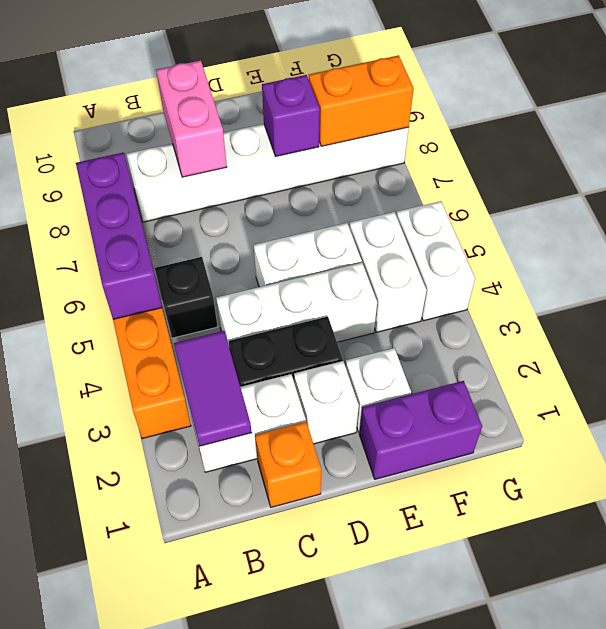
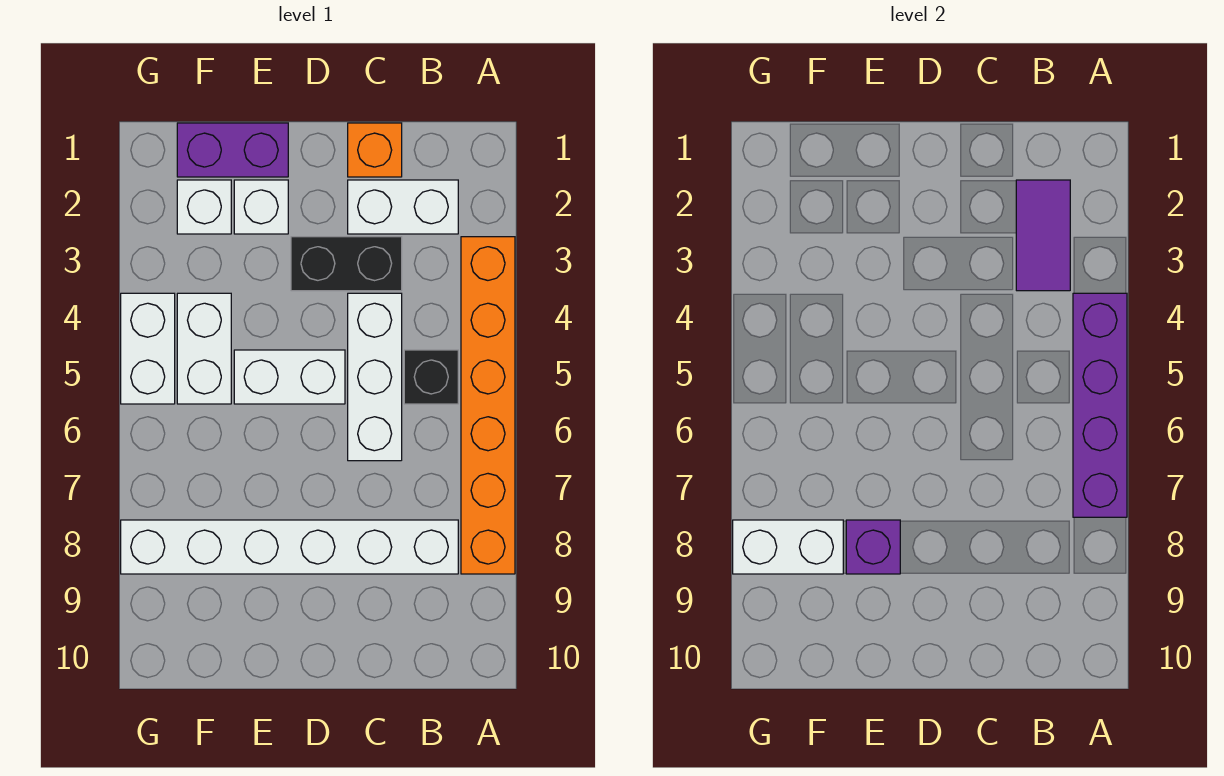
purple 1x3 brick [76,152,162,319] -> purple 1x4 brick [1073,293,1127,517]
white 1x3 brick [216,263,377,345] -> white 1x3 brick turned to [348,293,402,461]
pink 1x2 brick [156,60,227,177] -> none
white 1x1 brick [294,361,359,444] -> white 1x1 brick moved to [177,180,231,234]
orange 1x2 brick [309,55,414,146] -> white 1x2 brick [733,520,843,574]

